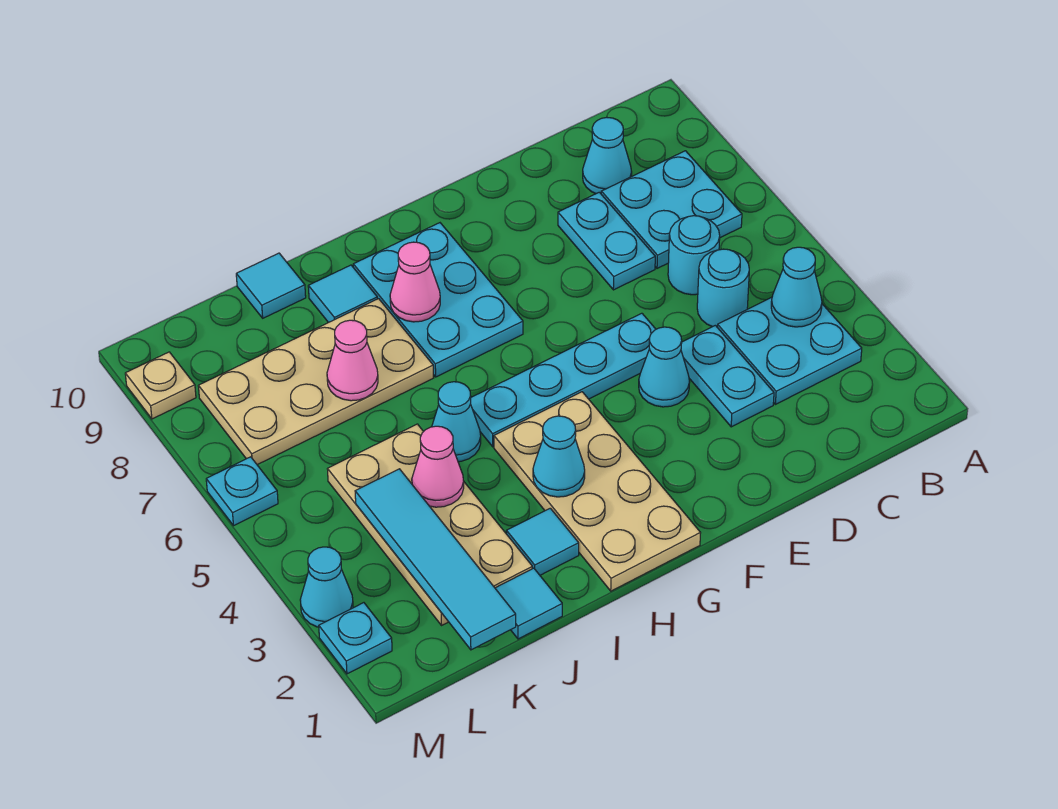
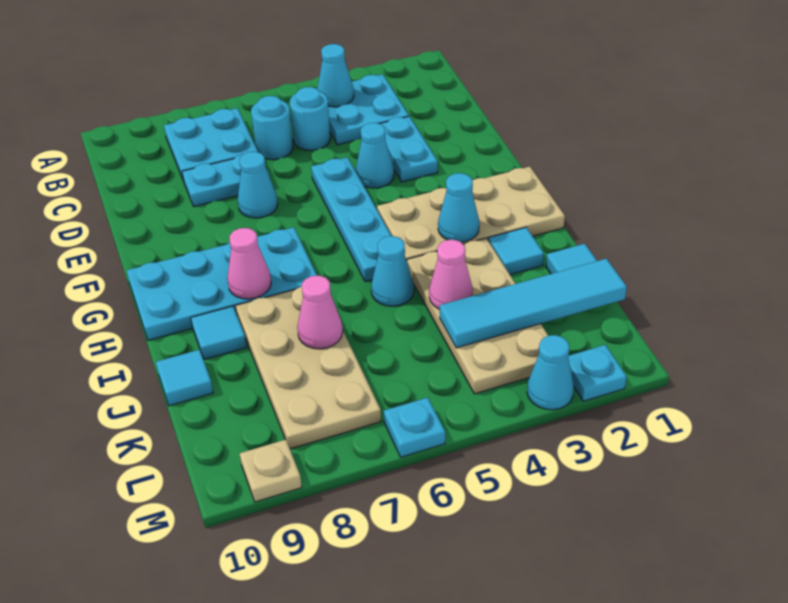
cyan 1x1 cone [583,118,632,194] -> cyan 1x1 cone moved to [238,152,278,218]
cyan 1x2 plate [681,325,774,427] -> cyan 1x2 plate turned to [379,116,438,182]
cyan 2x3 plate [353,223,523,377] -> cyan 2x4 plate [127,227,317,340]
tan 2x4 plate [328,424,532,625] -> tan 2x4 plate turned to [407,238,548,394]

